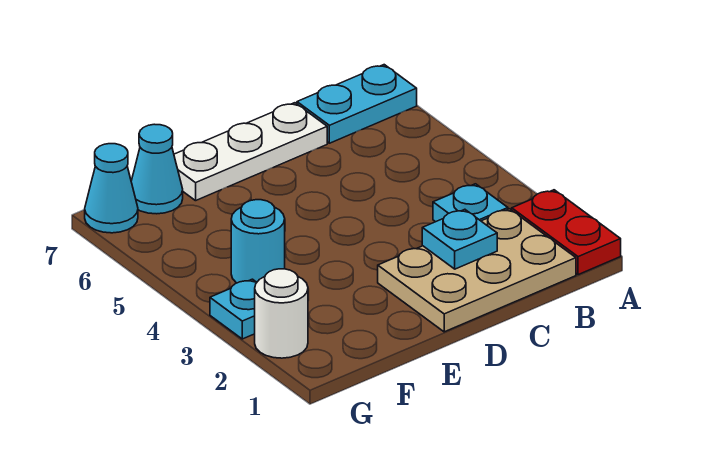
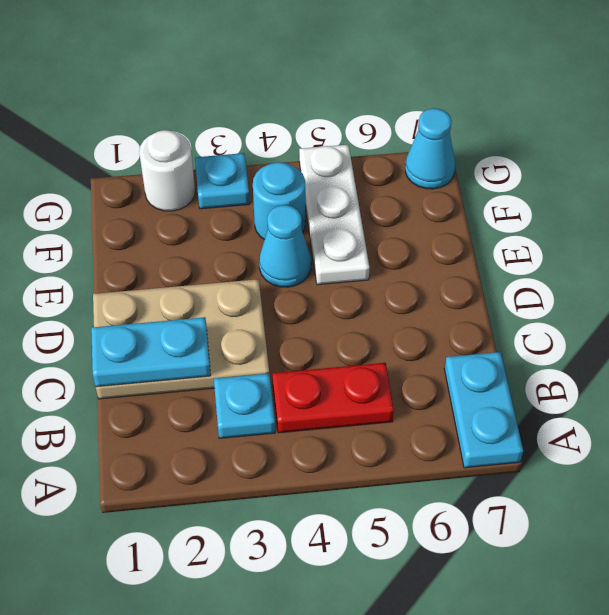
red 1x2 plate [512,190,621,275] -> red 1x2 plate moved to [272,363,394,433]
tan 2x3 plate [378,209,576,332] -> tan 2x3 plate turned to [93,279,269,399]
cyan 1x1 plate [422,209,497,269] -> cyan 1x2 plate [91,317,211,387]
white 1x3 plate [174,103,327,201] -> white 1x3 plate moved to [299,145,370,285]
cyan 1x1 cone [131,124,183,214] -> cyan 1x1 cone moved to [259,205,311,287]

